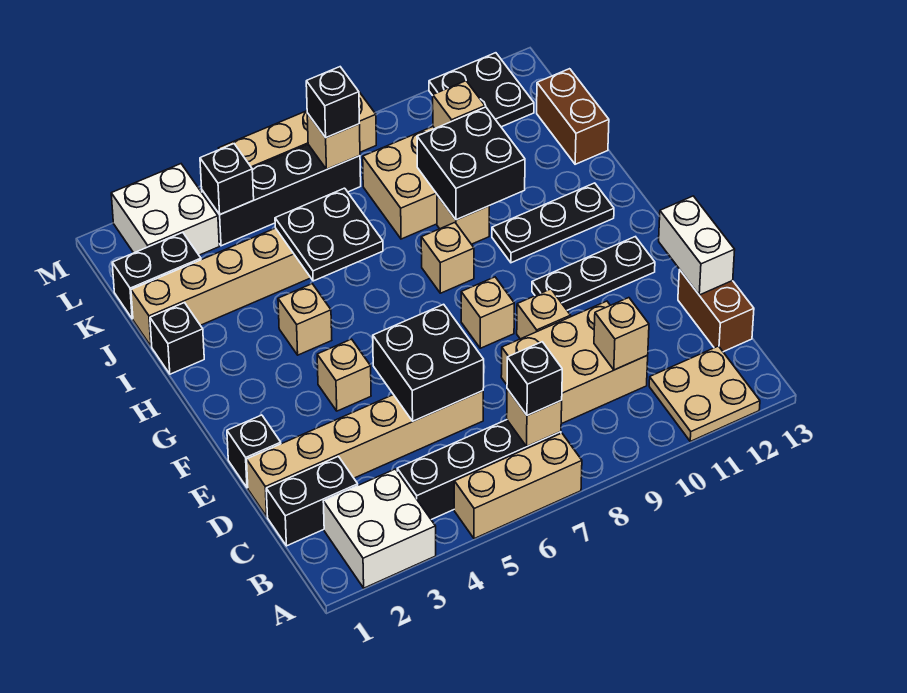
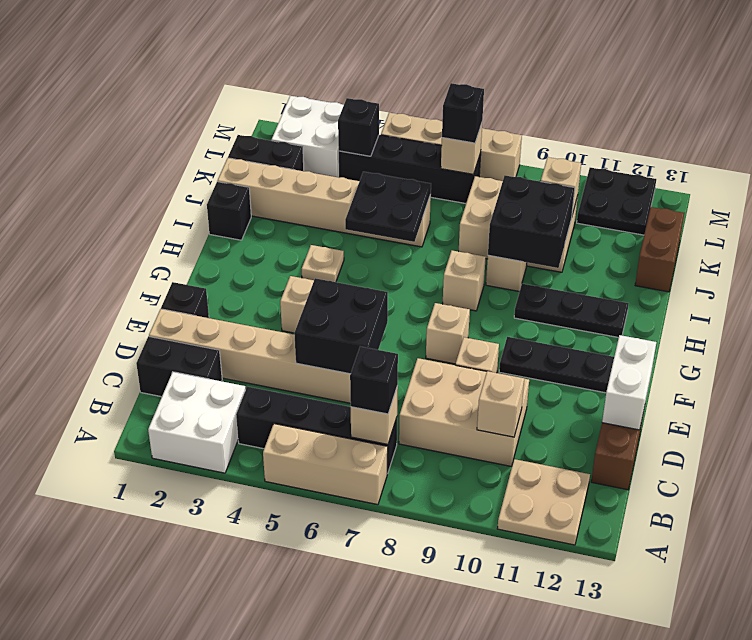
tan 1x1 brick [278,284,332,355] -> tan 1x1 plate [302,245,344,282]

